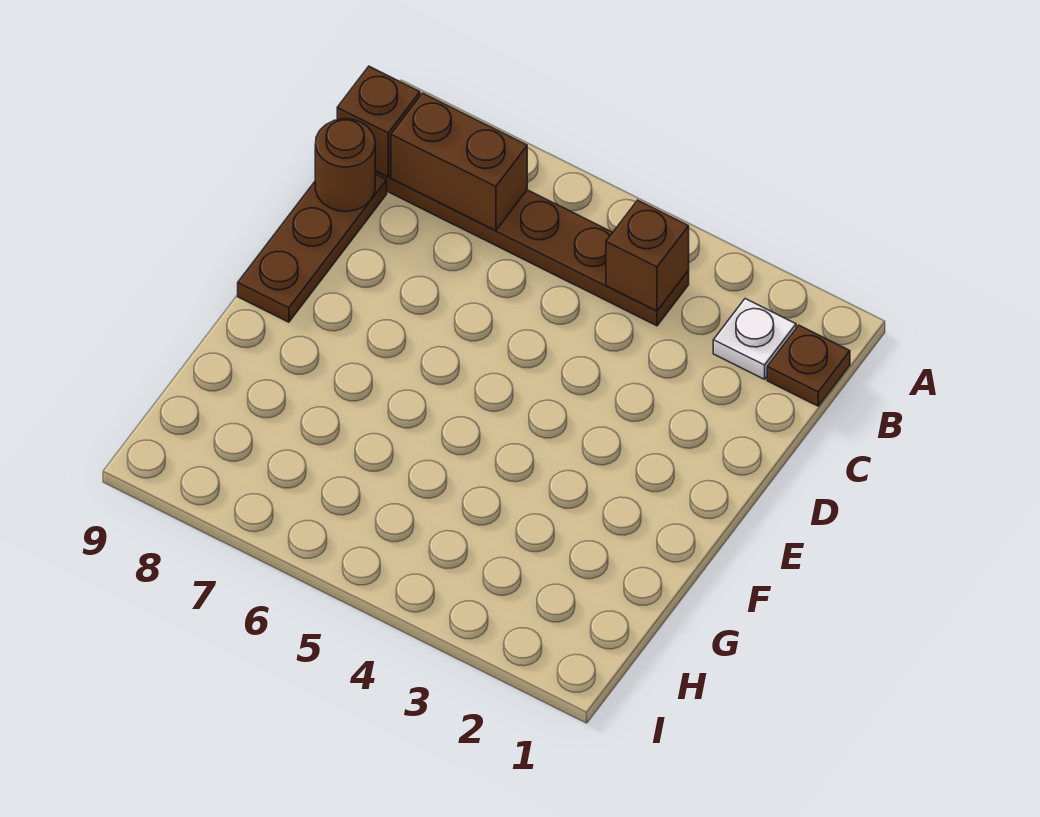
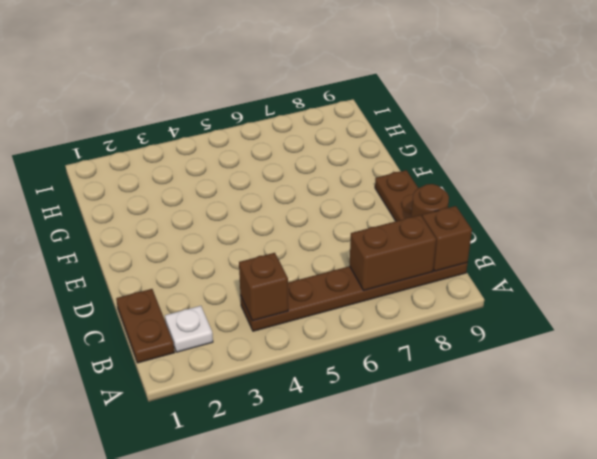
brown 1x1 plate [767,325,850,406] -> brown 1x2 plate [116,289,175,363]

